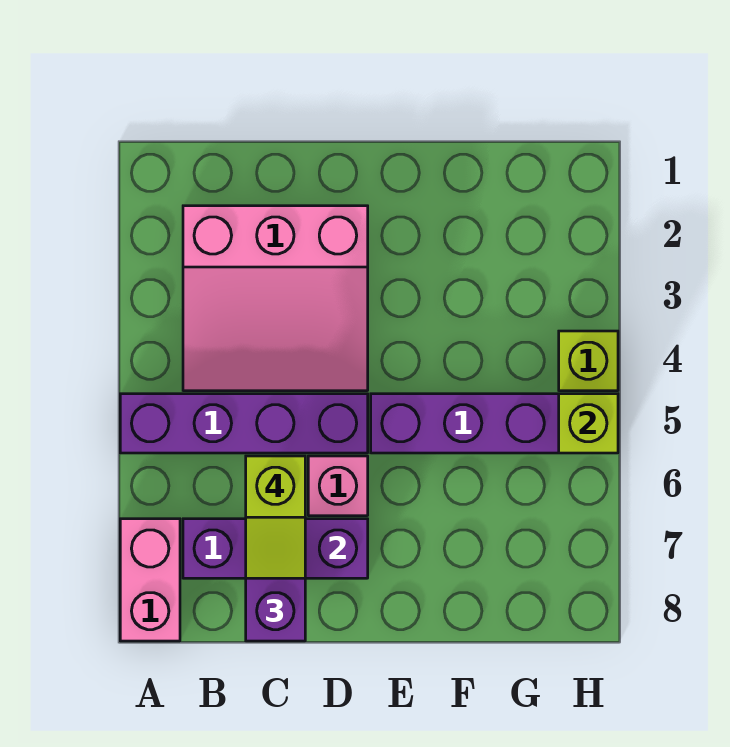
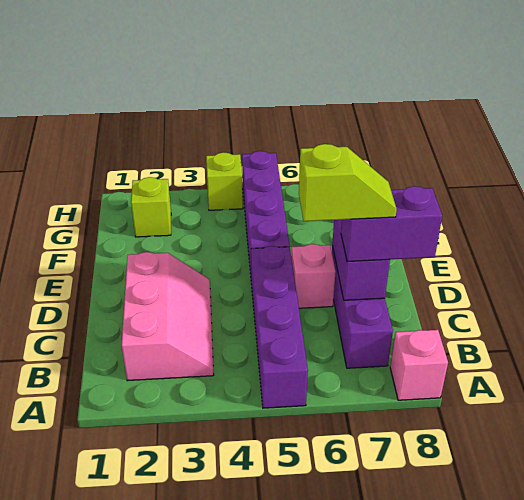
pink 1x2 brick [120,519,180,641] -> pink 1x1 brick [390,330,448,400]
pink 3x3 slope [183,206,368,391] -> pink 2x3 slope [122,252,214,381]
lime 1x1 brick [559,394,618,453] -> lime 1x1 brick moved to [131,177,171,237]

